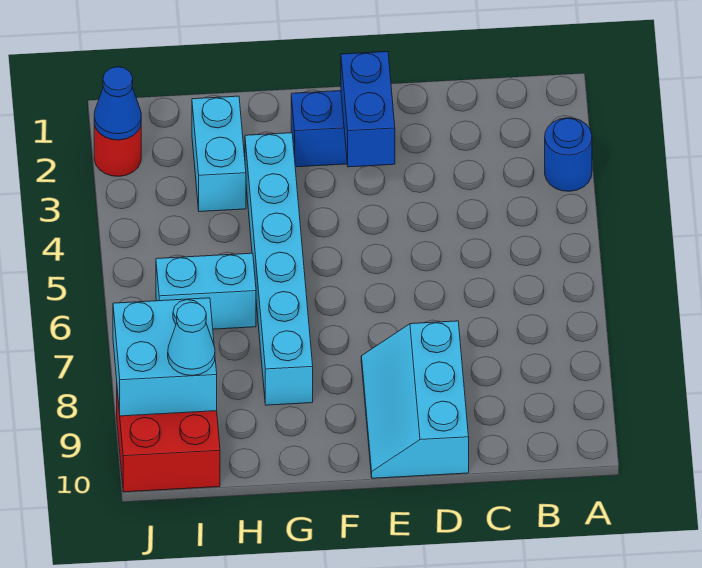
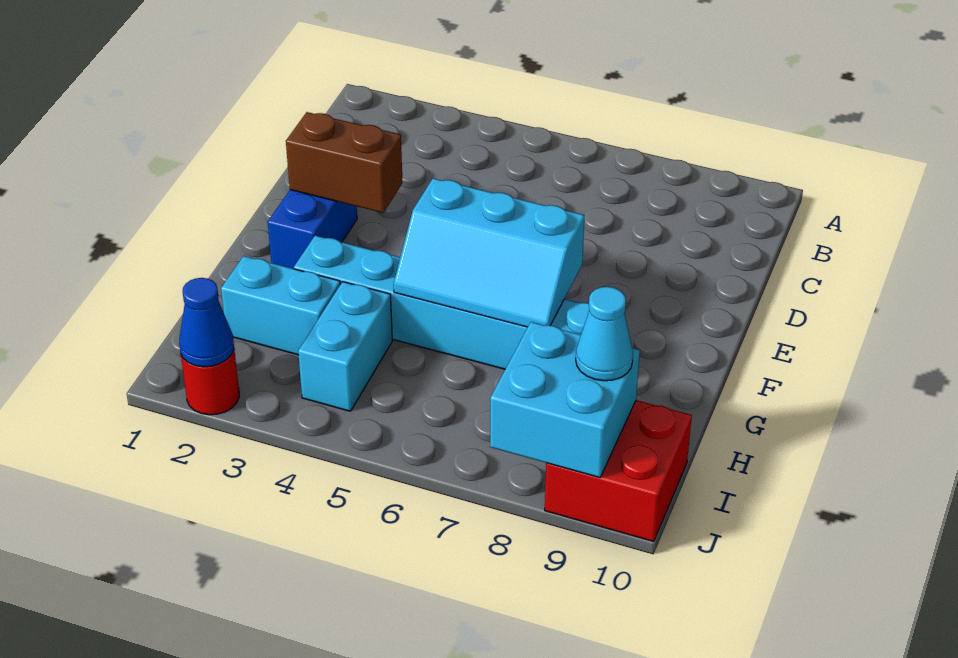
blue 1x1 round brick [545,118,592,191] -> none
cyan 2x3 slope [361,321,469,478] -> cyan 2x3 slope moved to [394,178,585,327]
blue 1x2 brick [341,52,395,167] -> brown 1x2 brick [286,112,403,213]
cyan 1x2 brick [156,253,256,329] -> cyan 1x2 brick moved to [298,282,392,411]

